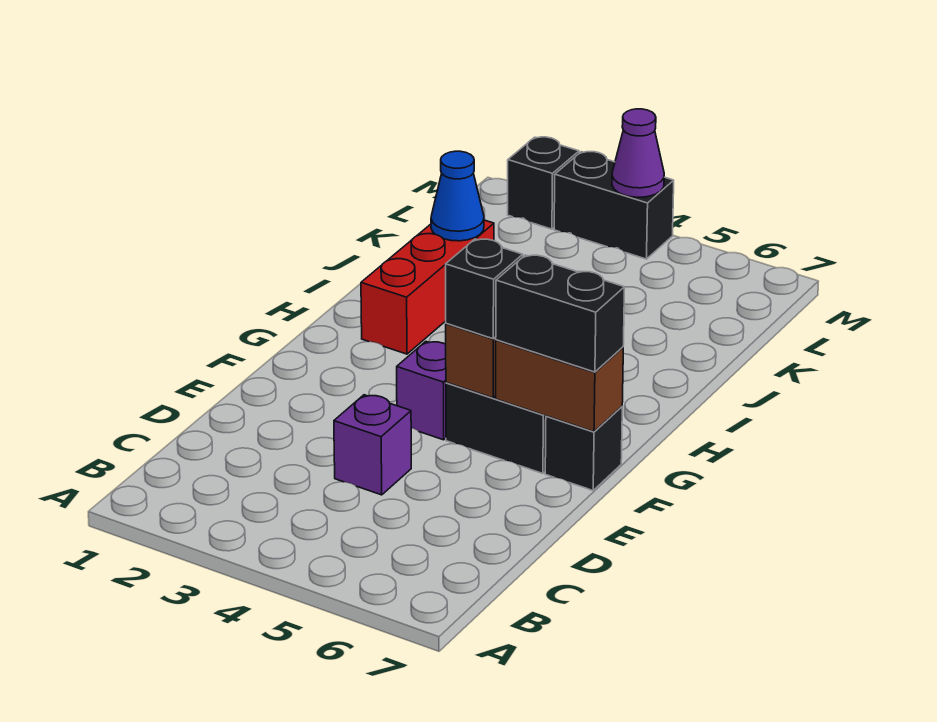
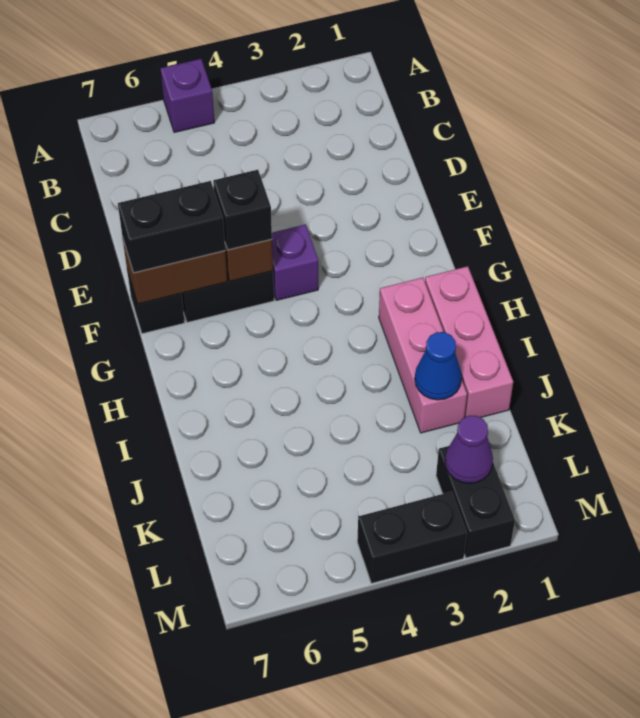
purple 1x1 brick [334,395,411,495] -> purple 1x1 brick moved to [160,59,214,132]
none -> pink 1x3 brick [425,266,513,418]
red 1x3 brick [361,220,494,354] -> pink 1x3 brick [379,278,467,433]
black 1x1 brick [508,137,579,229] -> black 1x2 brick [436,446,515,558]
purple 1x1 cone [612,109,664,197] -> purple 1x1 cone moved to [445,416,493,483]

